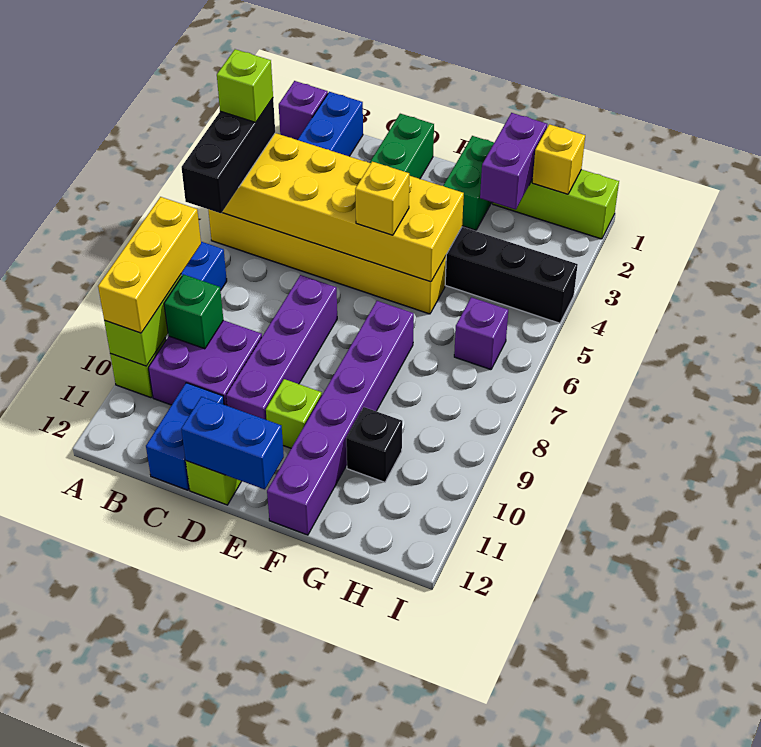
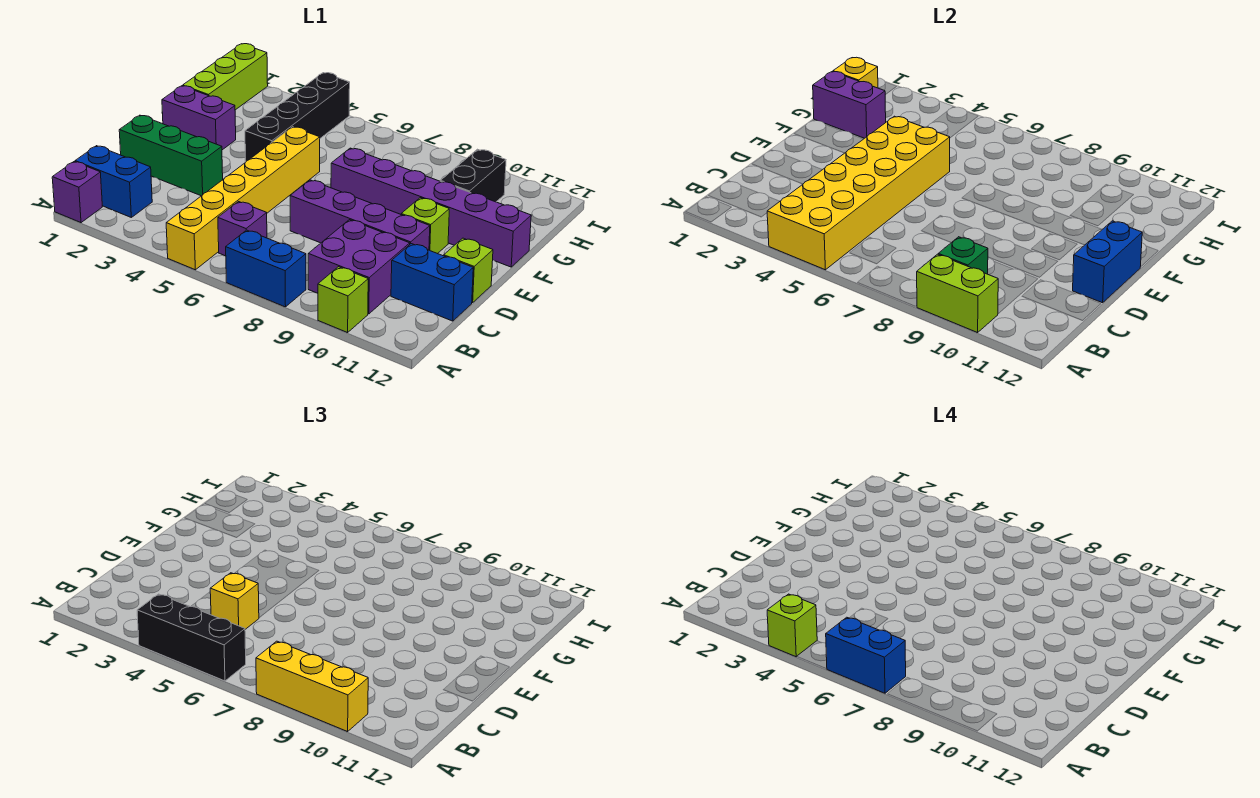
none -> blue 1x2 brick [826,617,906,693]
yellow 1x1 brick [355,162,409,235] -> yellow 1x1 brick moved to [210,573,259,629]
green 1x2 brick [443,136,494,230] -> purple 1x2 brick [162,86,236,150]
black 1x1 brick [346,407,402,482] -> black 1x2 brick [441,149,506,202]
purple 1x1 brick [454,297,508,370] -> purple 1x1 brick moved to [218,202,267,256]

